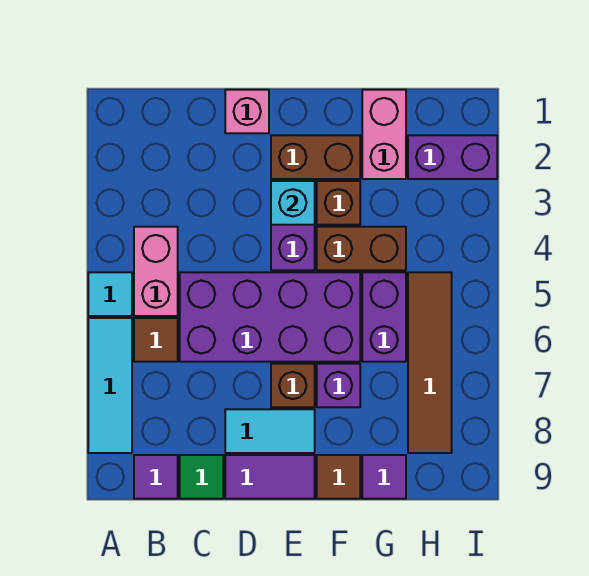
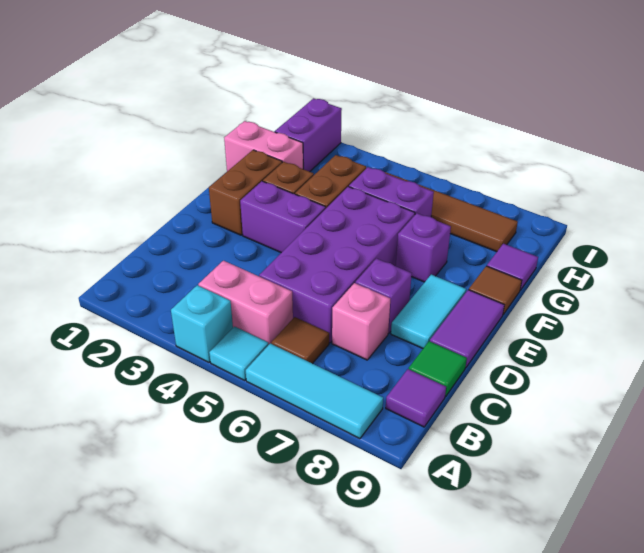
pink 1x1 brick [225,90,269,133] -> pink 1x1 brick moved to [332,283,390,360]
none -> purple 1x1 brick [355,258,412,333]
cyan 1x1 brick [271,181,315,225] -> cyan 1x1 brick moved to [171,285,233,362]
brown 1x1 brick [271,364,315,407] -> none

